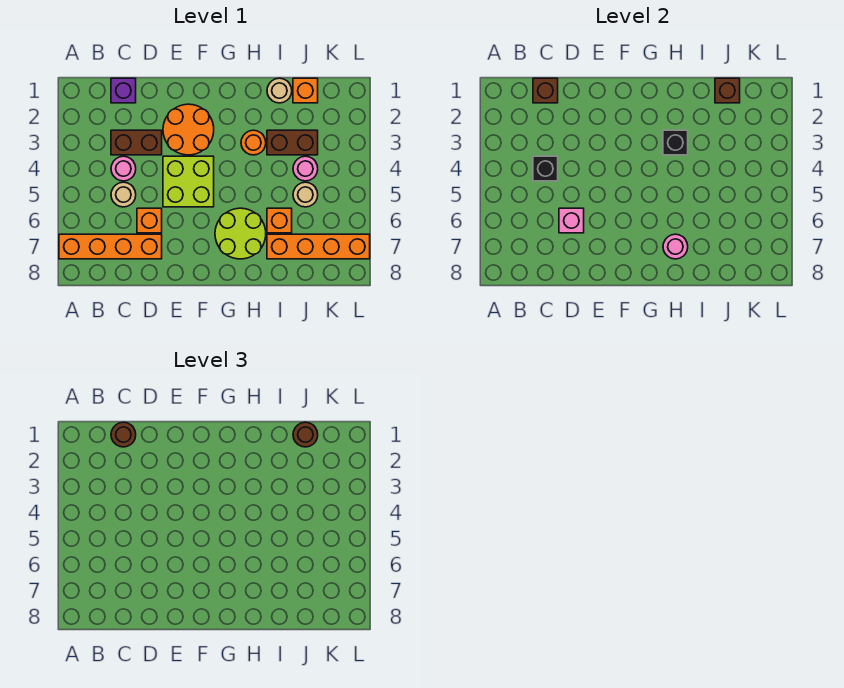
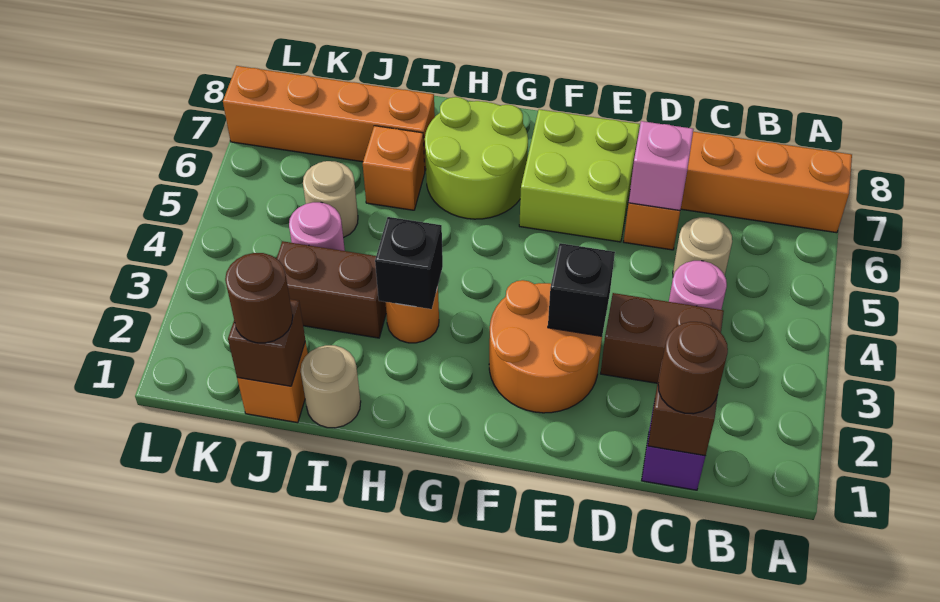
black 1x1 brick [533,156,558,181] -> black 1x1 brick moved to [548,243,615,336]
lime 2x2 brick [163,156,214,207] -> lime 2x2 brick moved to [519,109,640,242]
pink 1x1 round brick [663,234,688,259] -> none

